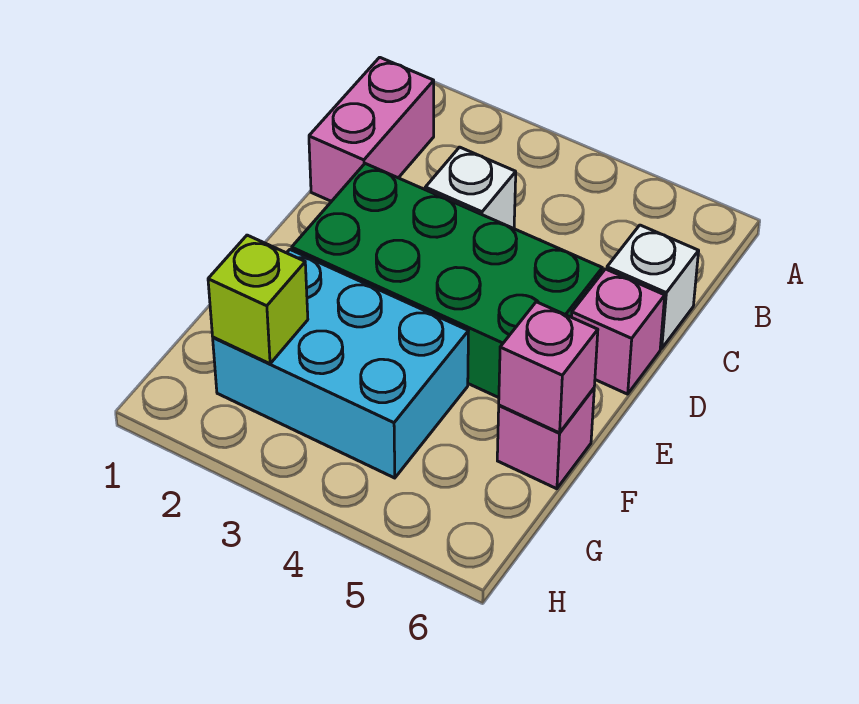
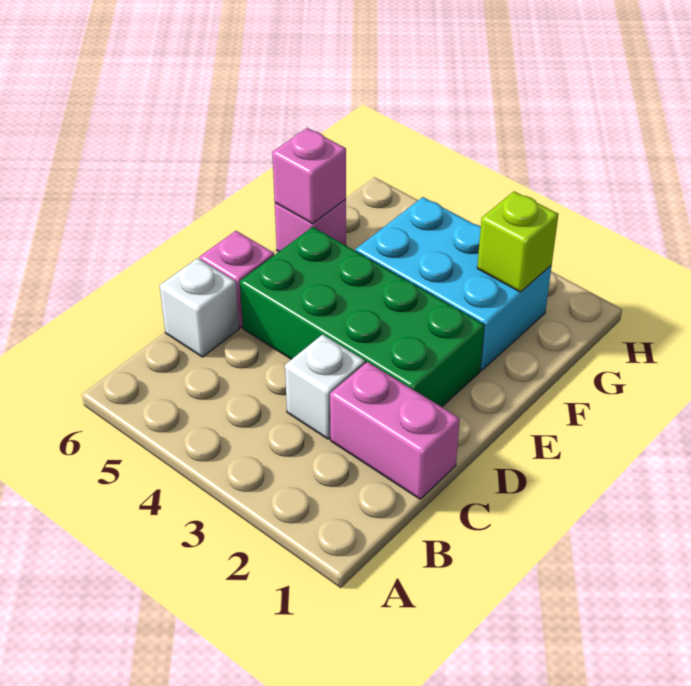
pink 1x2 brick [309,57,434,201] -> pink 1x2 brick turned to [330,362,460,499]

